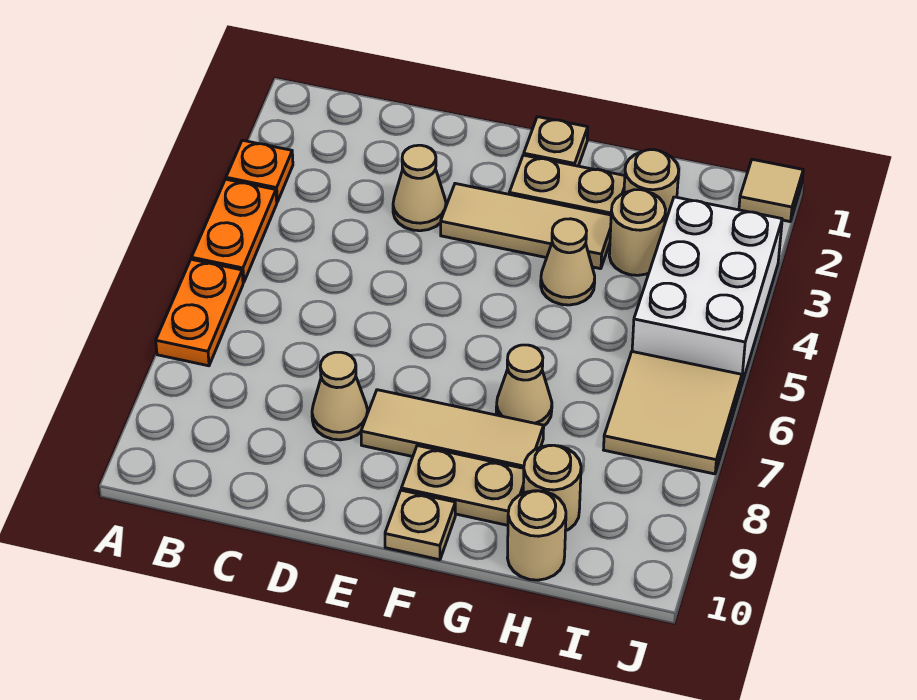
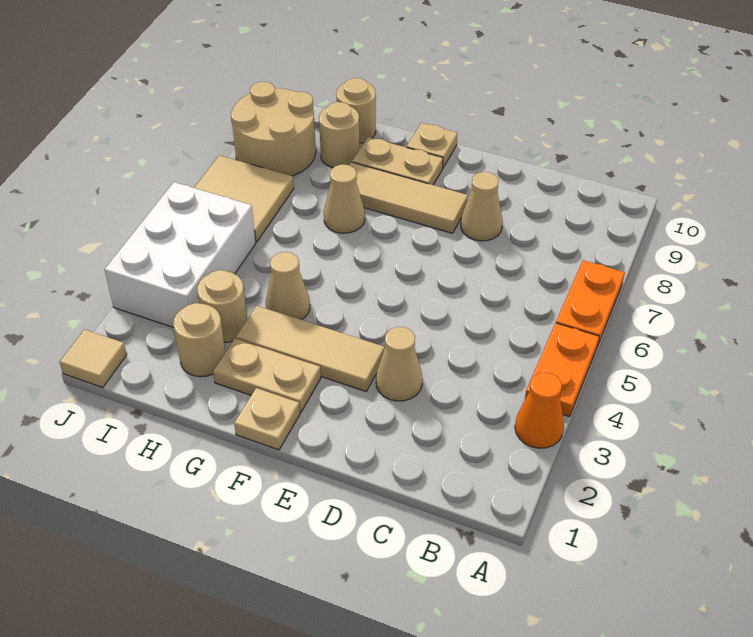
orange 1x1 plate [226,140,293,202] -> orange 1x1 cone [515,372,564,448]
none -> tan 2x2 round brick [231,82,316,176]

